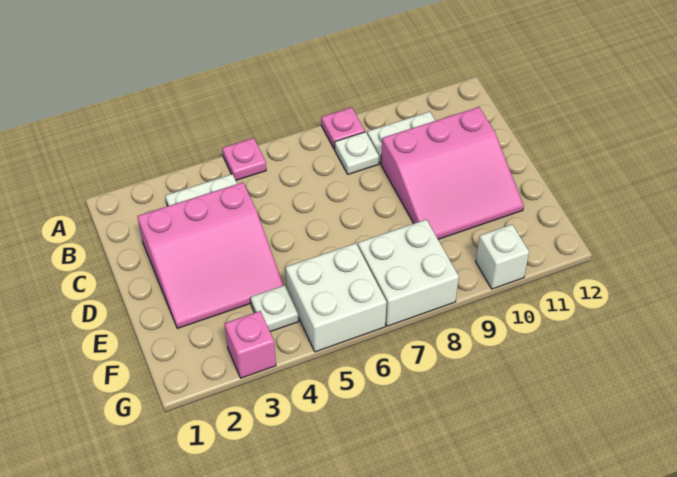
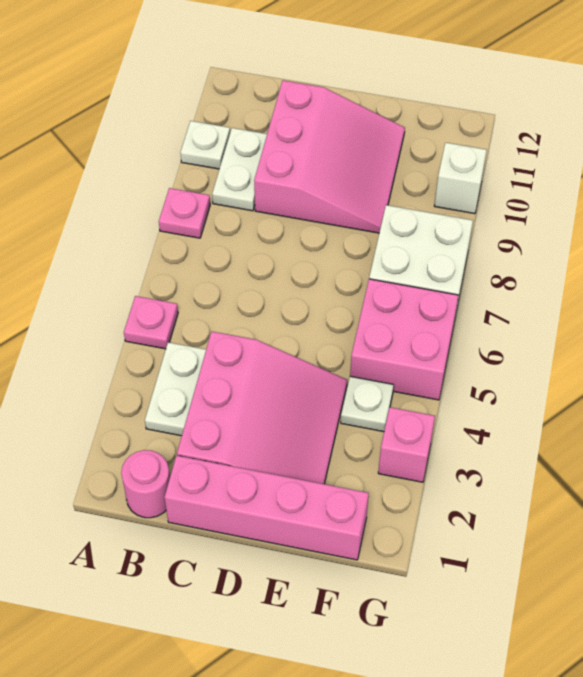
none -> pink 1x1 round brick [121,450,170,518]
white 1x1 plate [335,132,379,174] -> white 1x1 plate moved to [180,121,230,169]
none -> pink 1x4 brick [165,456,369,560]
white 2x2 brick [285,243,387,352] -> pink 2x2 brick [350,279,459,400]

